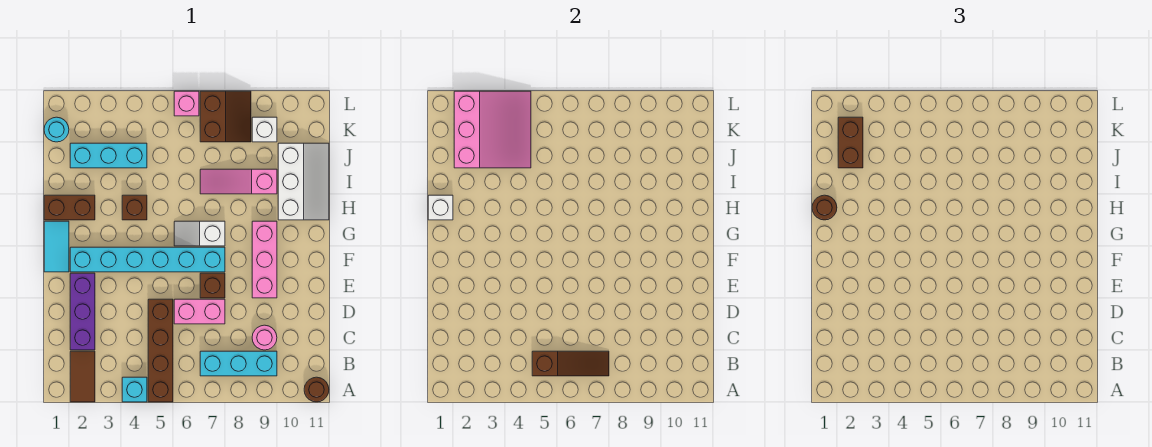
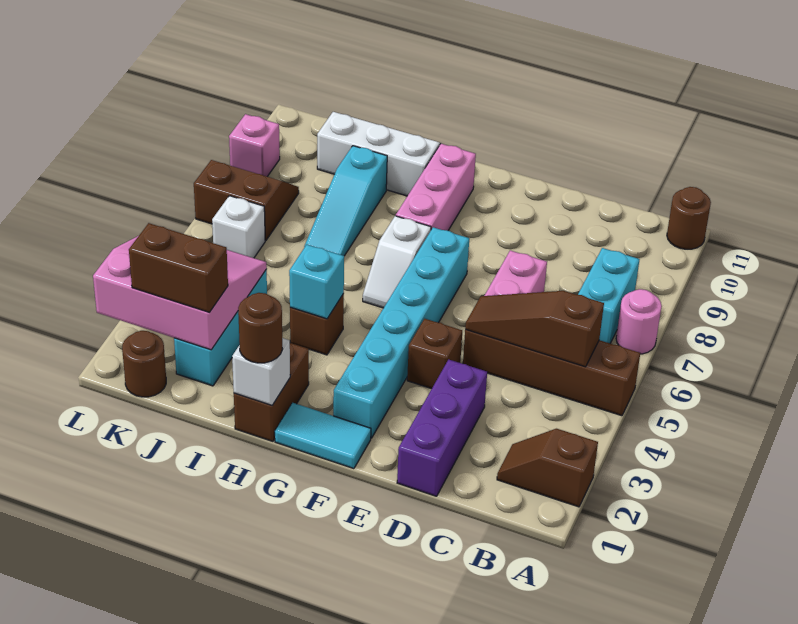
brown 1x2 tile [70,351,95,402] -> brown 1x2 slope [497,429,598,507]
cyan 1x1 brick [122,377,147,402] -> cyan 1x1 brick moved to [289,245,344,319]
brown 1x3 slope [532,351,609,376] -> brown 1x3 slope turned to [465,291,604,367]
cyan 1x3 brick [200,351,277,376] -> cyan 1x2 brick [578,248,640,343]
purple 1x3 brick [70,273,95,350] -> purple 1x3 brick turned to [397,359,487,496]
pink 1x1 round brick [252,325,277,350] -> pink 1x1 round brick moved to [616,289,662,354]
brown 1x1 brick [200,273,225,298] -> brown 1x1 brick moved to [407,319,462,389]
pink 1x3 brick [252,221,277,298] -> pink 1x3 brick turned to [396,144,476,231]
pink 1x3 slope [200,169,277,194] -> cyan 1x3 slope [304,146,387,256]
cyan 1x1 round brick [44,117,69,142] -> brown 1x1 round brick [122,331,166,397]
white 1x1 brick [252,117,277,142] -> white 1x1 brick moved to [212,196,265,258]
pink 1x1 brick [174,91,199,116] -> pink 1x1 brick moved to [229,114,280,176]

